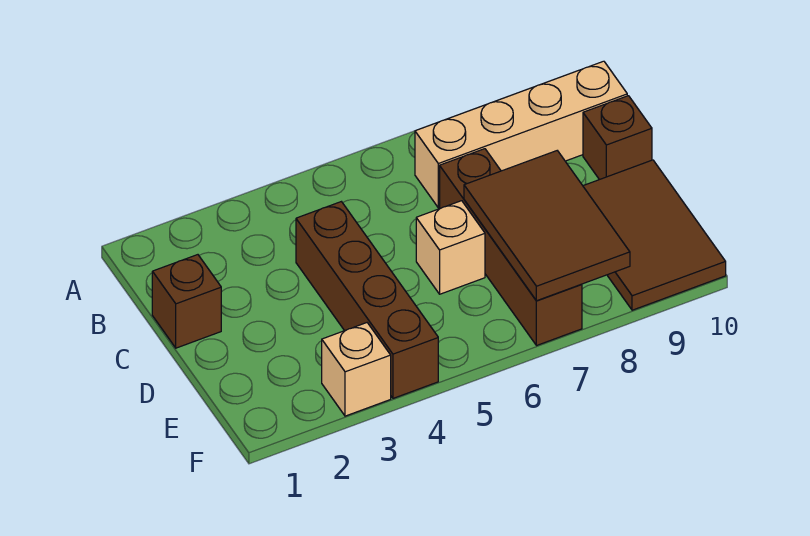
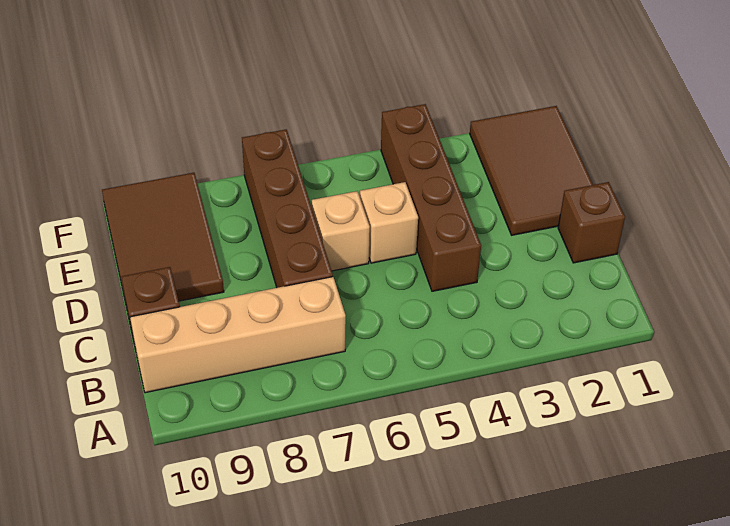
brown 2x3 tile [464,151,630,301] -> brown 2x3 tile moved to [470,106,593,235]
tan 1x1 brick [322,323,391,416] -> tan 1x1 brick moved to [360,182,418,263]

